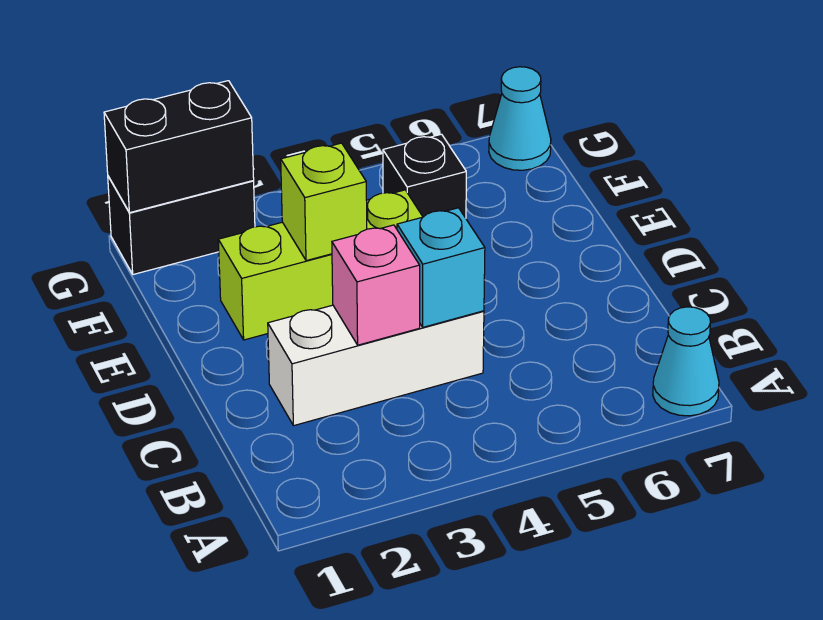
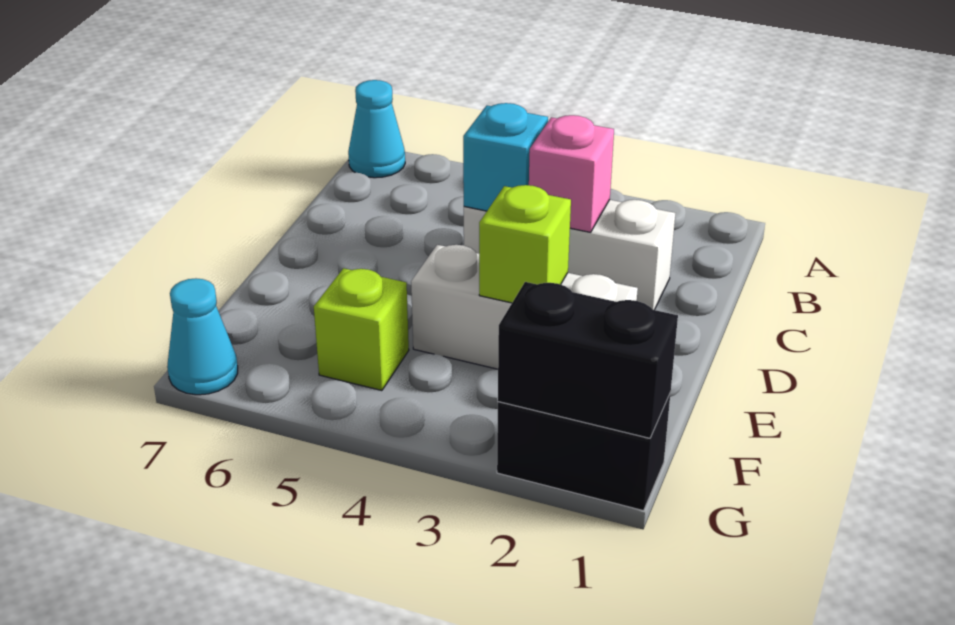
lime 1x3 brick [218,190,423,340] -> white 1x3 brick [411,245,638,369]
black 1x1 brick [383,134,466,218] -> lime 1x1 brick [314,268,409,391]

